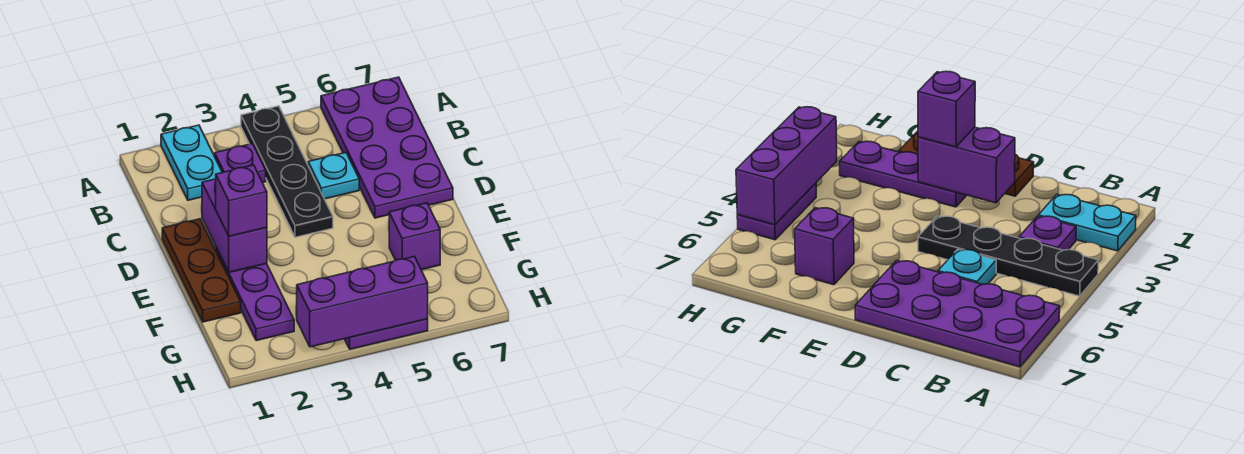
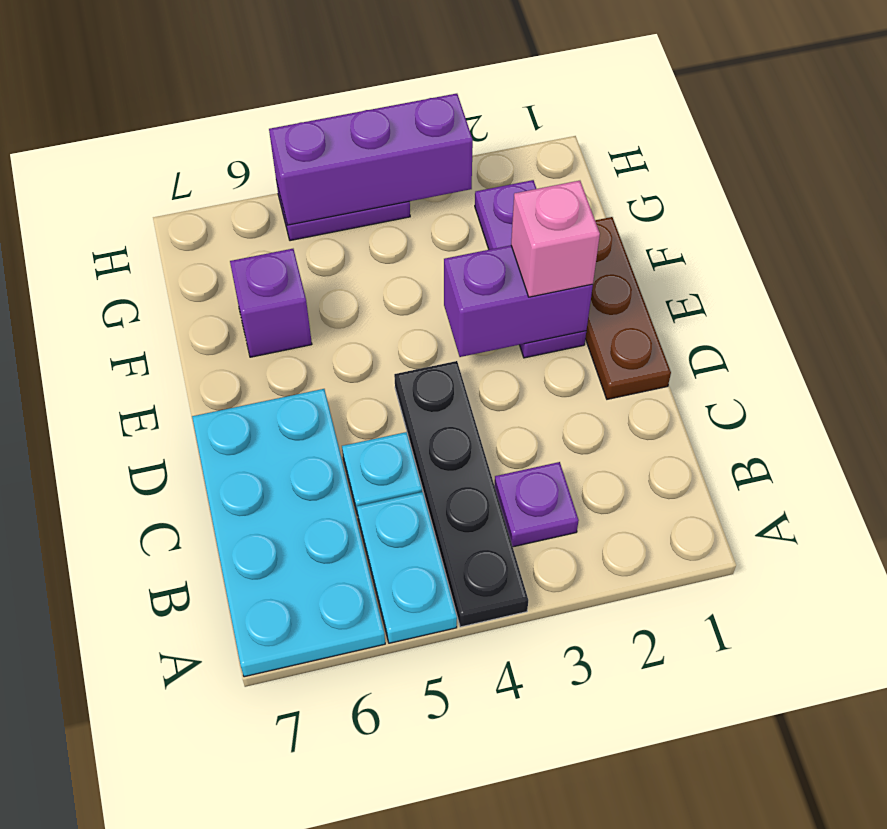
cyan 1x2 plate [161,125,222,200] -> cyan 1x2 plate moved to [357,492,457,643]
purple 2x4 plate [321,77,453,218] -> cyan 2x4 plate [192,389,385,677]
purple 1x2 brick [202,179,267,272] -> purple 1x2 brick turned to [444,245,593,357]
purple 1x1 brick [216,165,267,236] -> pink 1x1 brick [511,181,600,297]

